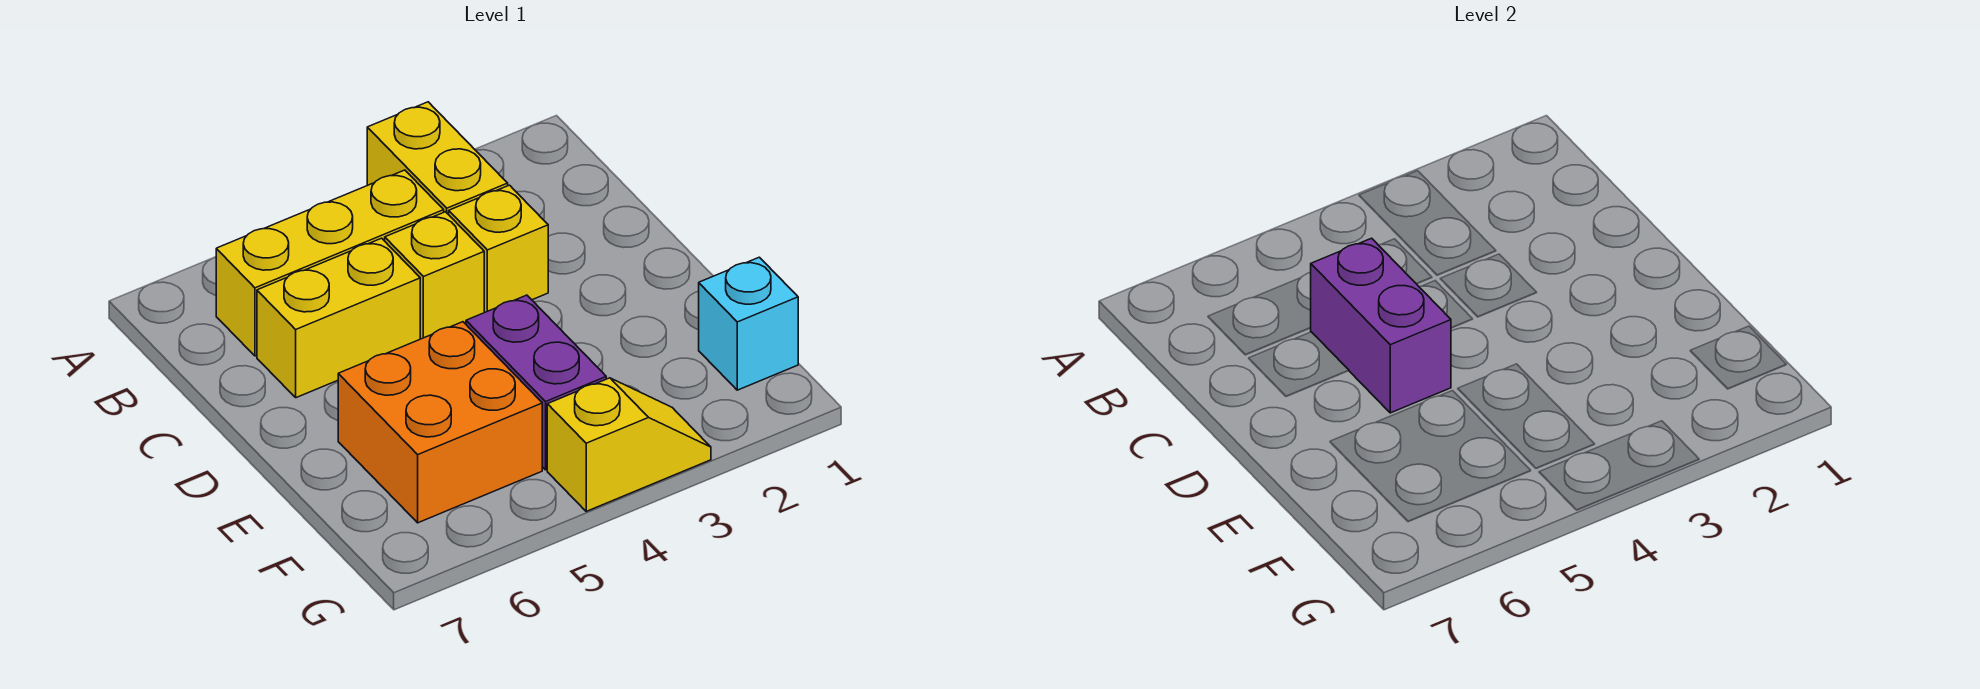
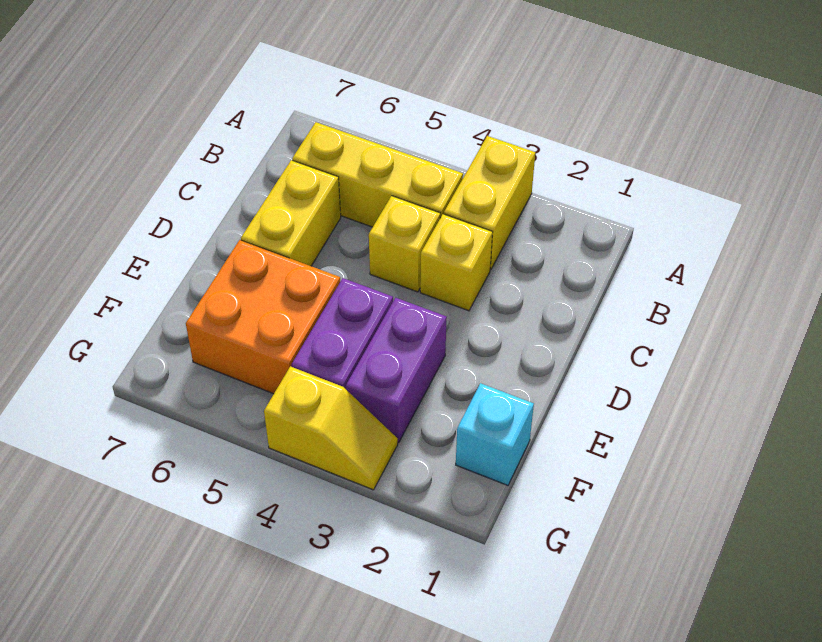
yellow 1x2 brick [257,238,420,398] -> yellow 1x2 brick turned to [241,160,341,266]
purple 1x2 brick [1311,238,1451,413] -> purple 1x2 brick moved to [346,298,447,443]

